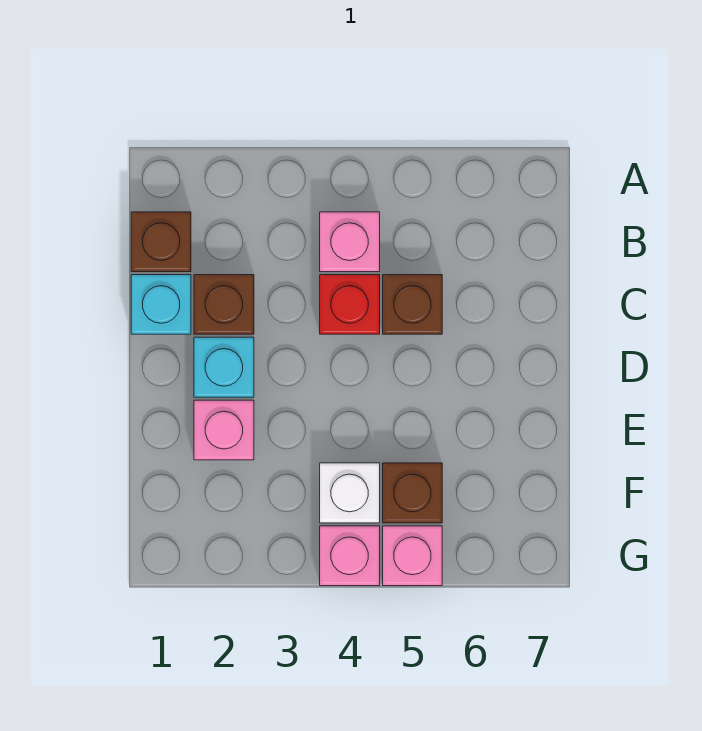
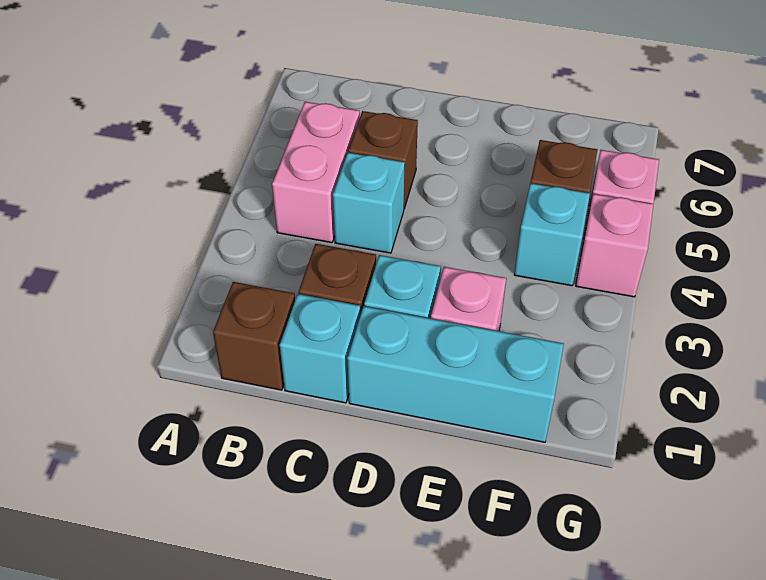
pink 1x1 brick [320,212,380,272] -> pink 1x2 brick [272,102,360,243]
red 1x1 brick [320,275,380,334] -> cyan 1x1 brick [333,153,405,253]
none -> cyan 1x3 brick [347,306,564,442]
white 1x1 brick [320,463,380,523] -> cyan 1x1 brick [514,183,590,286]

